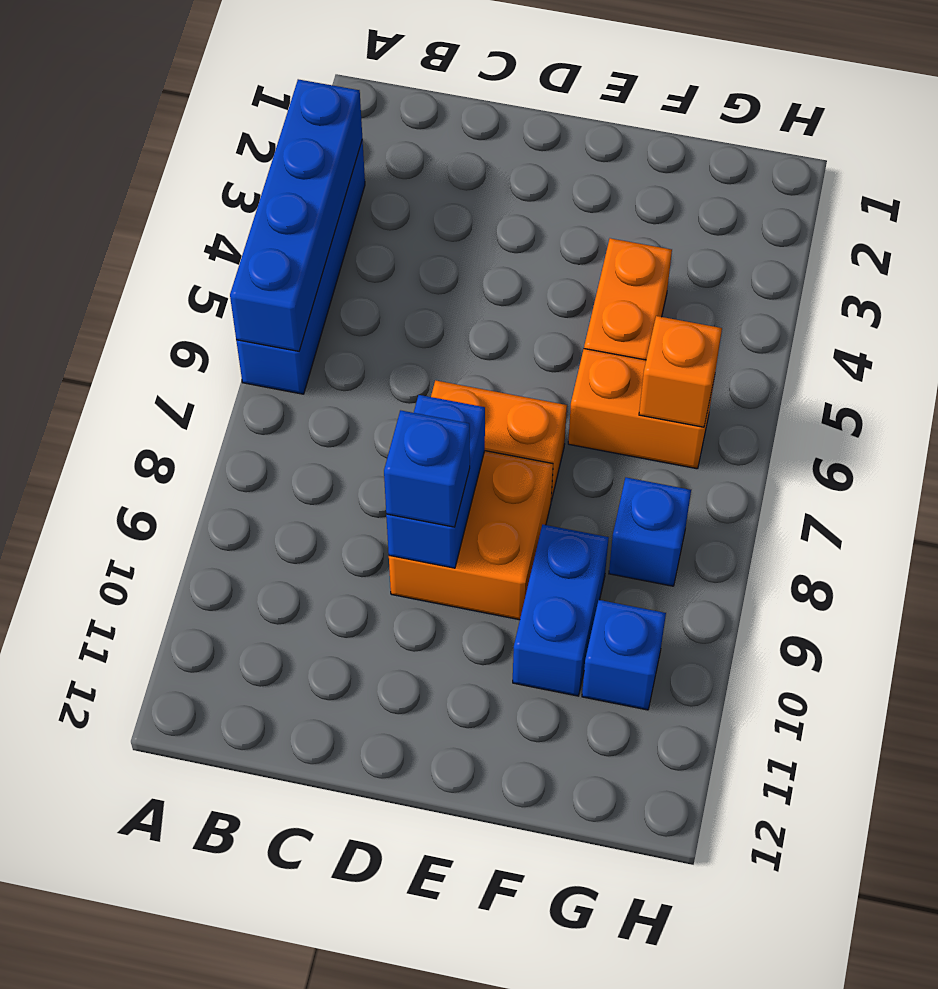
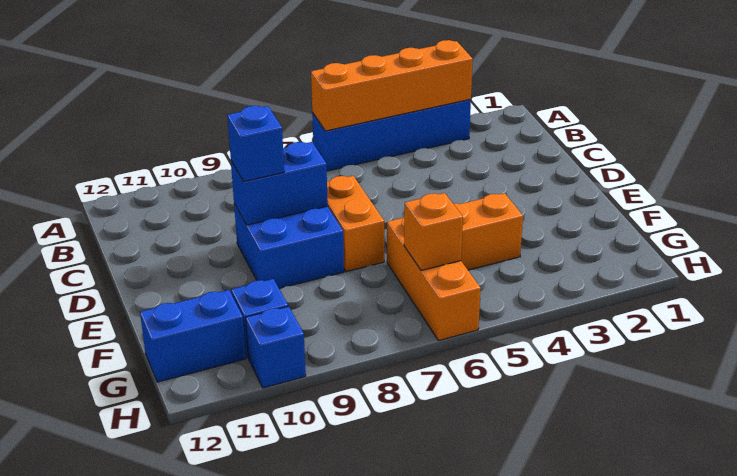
blue 1x4 brick [230,79,362,351] -> orange 1x4 brick [311,40,473,131]
orange 2x2 brick [389,451,553,620] -> blue 2x2 brick [234,204,344,288]
orange 1x2 brick [568,349,714,469] -> orange 1x3 brick [387,217,481,340]
blue 1x2 brick [513,525,609,696] -> blue 1x2 brick moved to [140,290,246,382]
blue 1x1 brick [609,478,691,586] -> blue 1x1 brick moved to [246,306,306,388]

